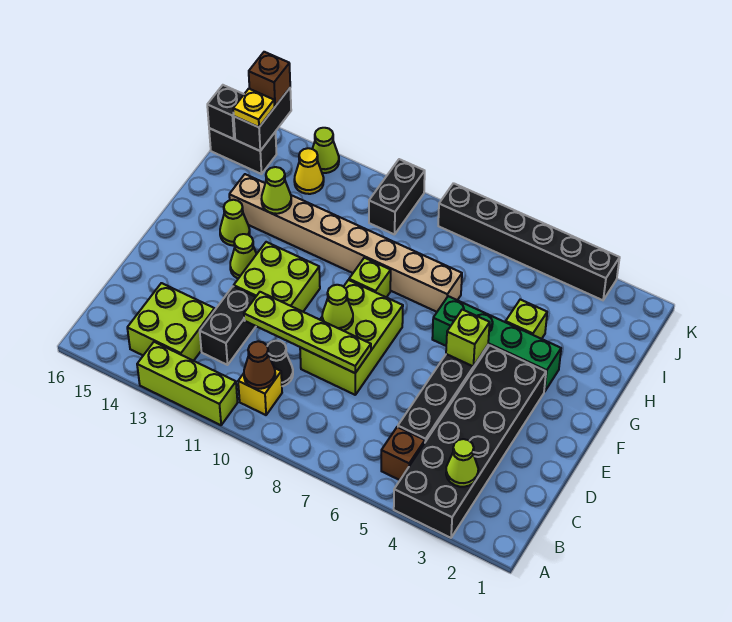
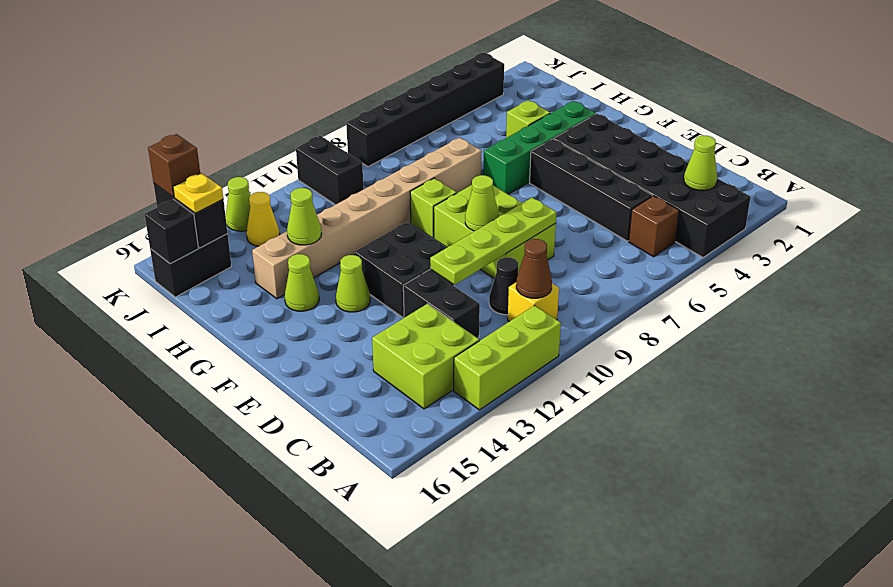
lime 2x2 brick [234,242,320,312] -> black 2x2 brick [355,222,454,317]
lime 1x1 brick [446,309,490,366] -> none

